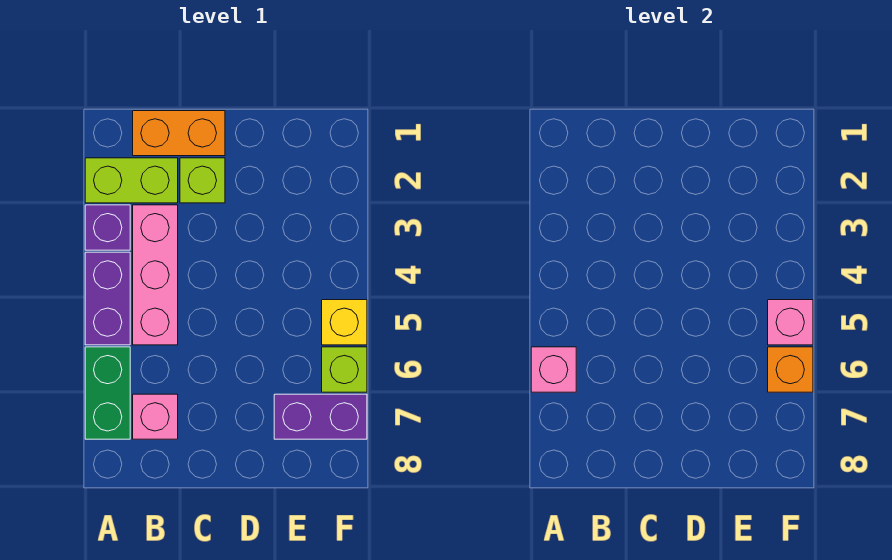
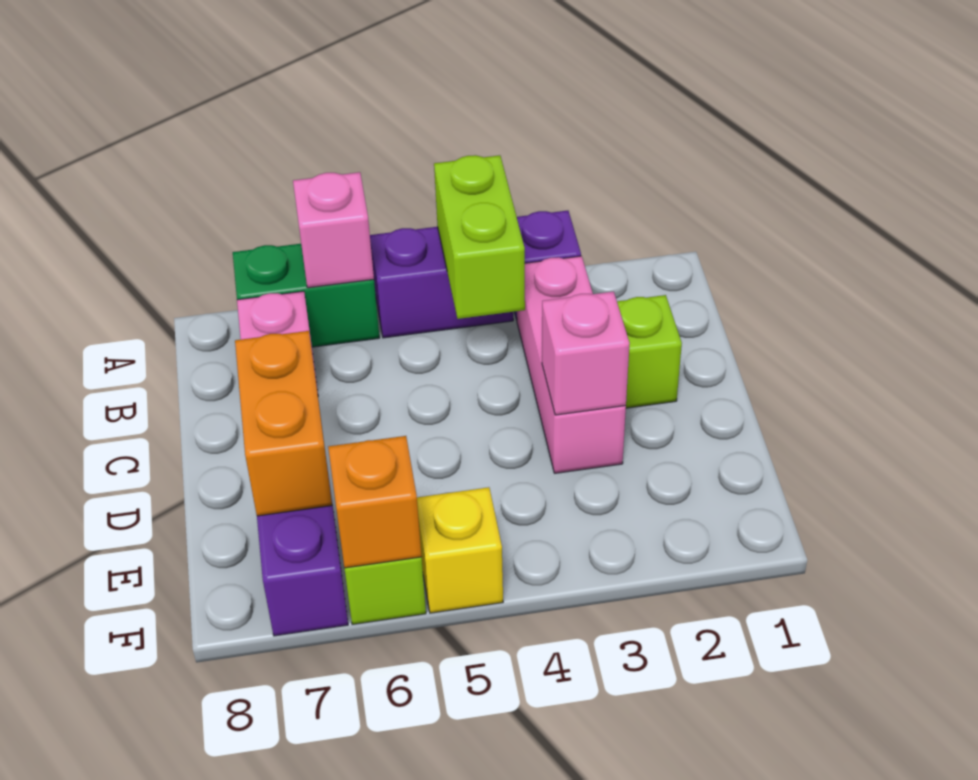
lime 1x2 brick [85,158,178,203] -> lime 1x2 brick moved to [434,155,525,319]
orange 1x2 brick [133,111,225,156] -> orange 1x2 brick moved to [235,331,332,516]
pink 1x3 brick [133,205,178,345] -> pink 1x3 brick turned to [517,256,626,473]
pink 1x1 brick [768,300,813,345] -> pink 1x1 brick moved to [542,292,630,415]

